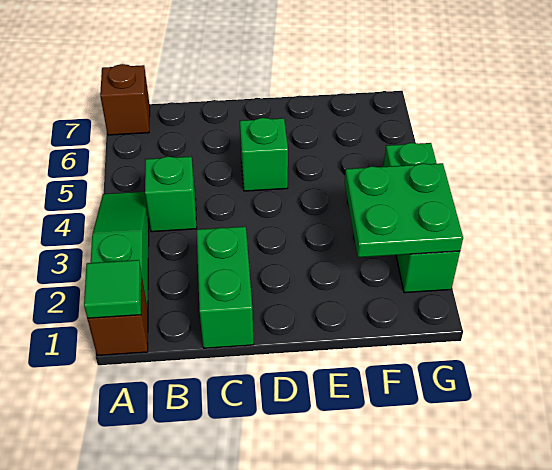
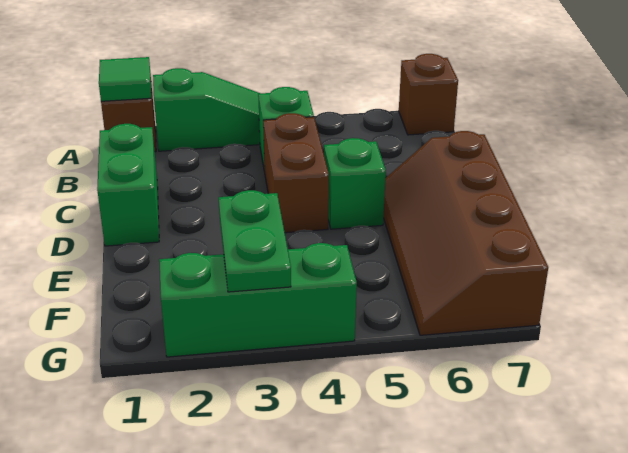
green 1x2 brick [197,226,254,348] -> green 1x2 brick turned to [97,124,159,246]
none -> brown 1x2 brick [263,113,329,233]
none -> brown 2x4 slope [383,131,548,335]
green 2x2 plate [345,163,463,257] -> green 1x2 plate [219,190,291,292]

